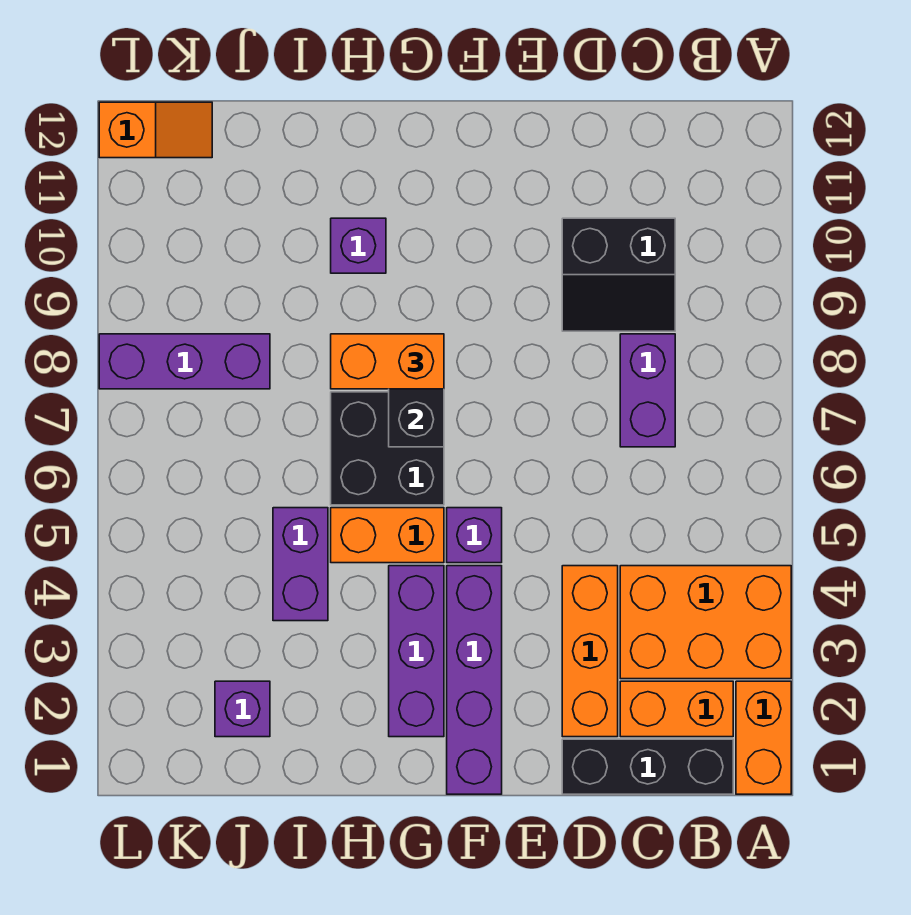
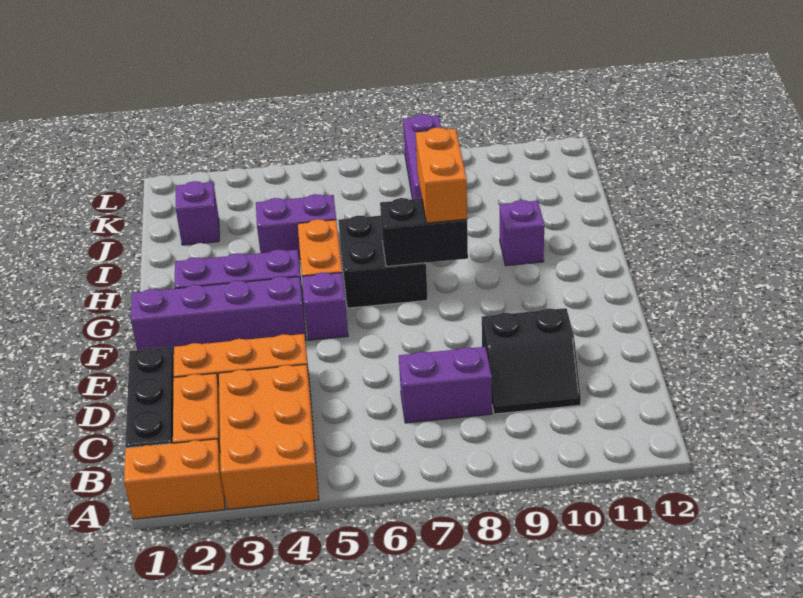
black 2x2 slope [562,218,675,331] -> black 2x2 slope turned to [482,308,581,414]
orange 1x2 slope [99,102,212,158] -> none

